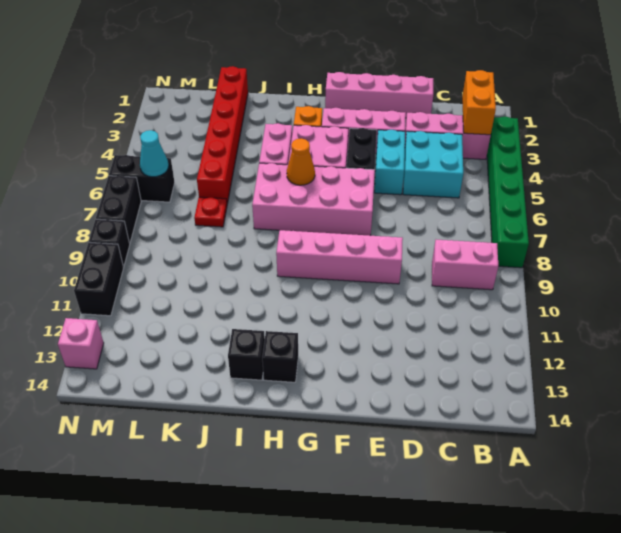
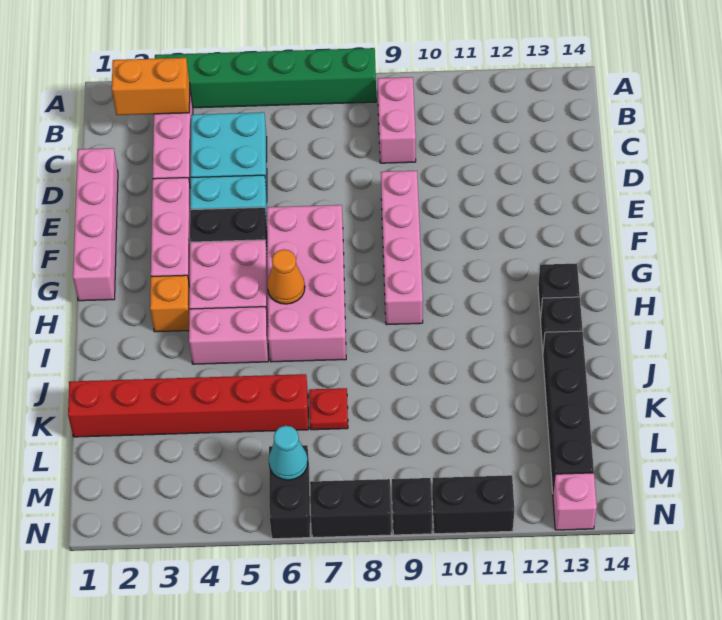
none -> black 1x4 brick [543,331,594,492]

